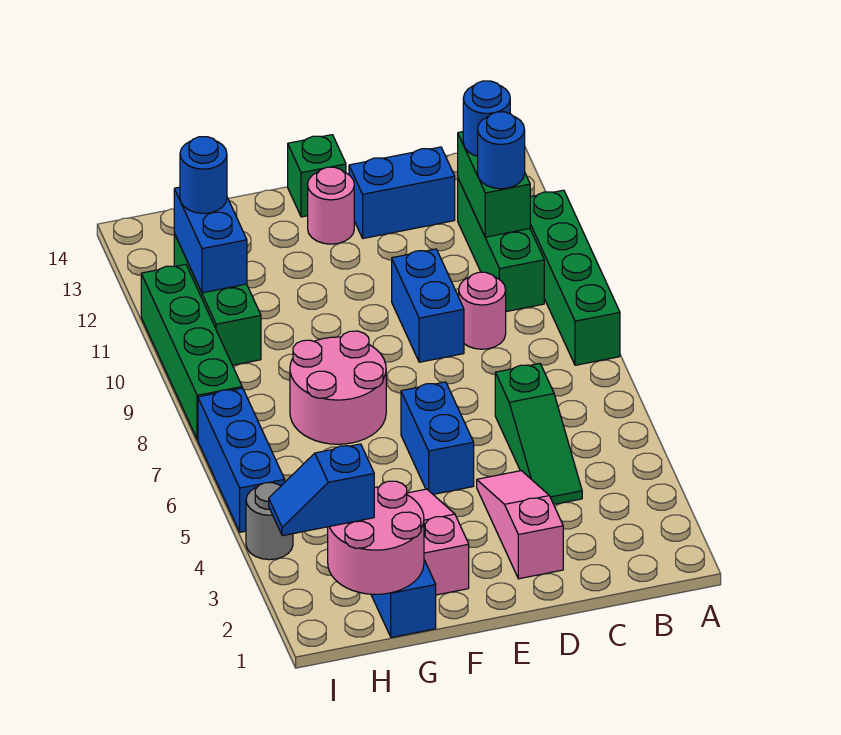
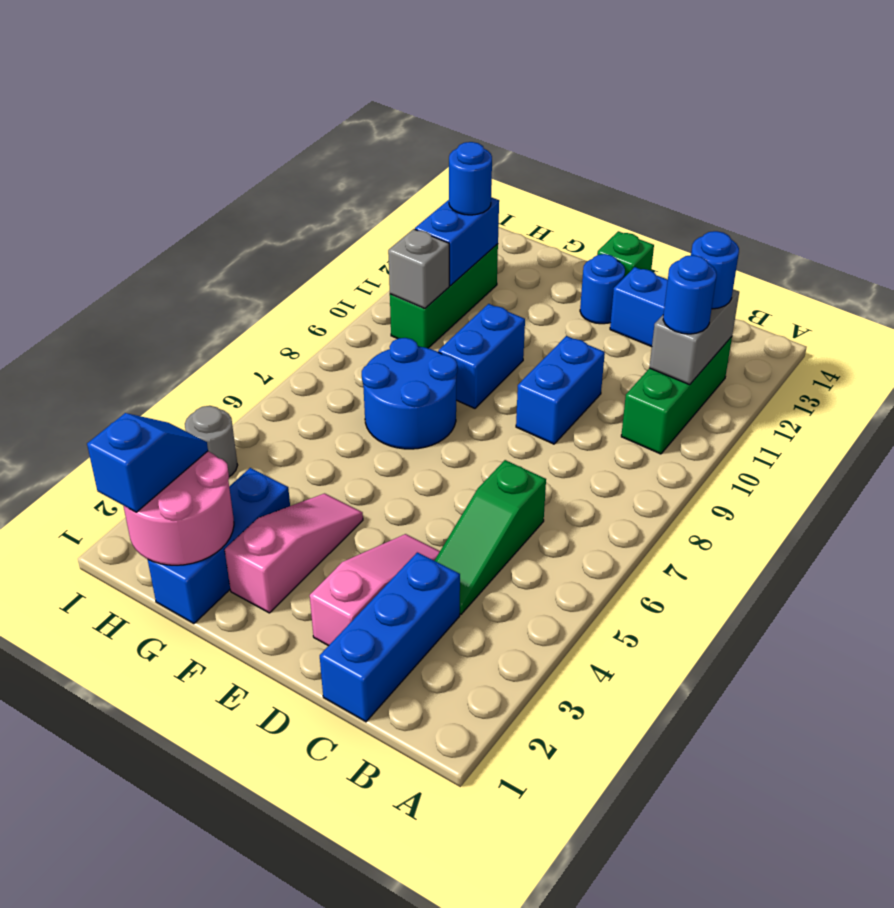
green 1x4 brick [530,190,620,365] -> none
green 1x2 brick [458,132,530,237] -> grey 1x2 brick [649,289,739,385]
pink 1x1 round brick [459,272,506,349] -> none
blue 1x2 brick [401,382,474,494] -> blue 1x2 brick moved to [438,304,525,408]
pink 1x1 round brick [308,167,354,244] -> blue 1x1 round brick [580,254,625,324]
pink 2x2 round brick [290,331,386,444] -> blue 2x2 round brick [362,338,457,449]
blue 1x2 slope [269,444,374,536] -> blue 1x2 slope turned to [87,413,208,512]
none -> grey 1x1 brick [388,229,449,308]
blue 1x3 brick [198,388,285,532] -> blue 1x3 brick moved to [320,552,460,722]
green 1x4 brick [141,264,242,440] -> none

